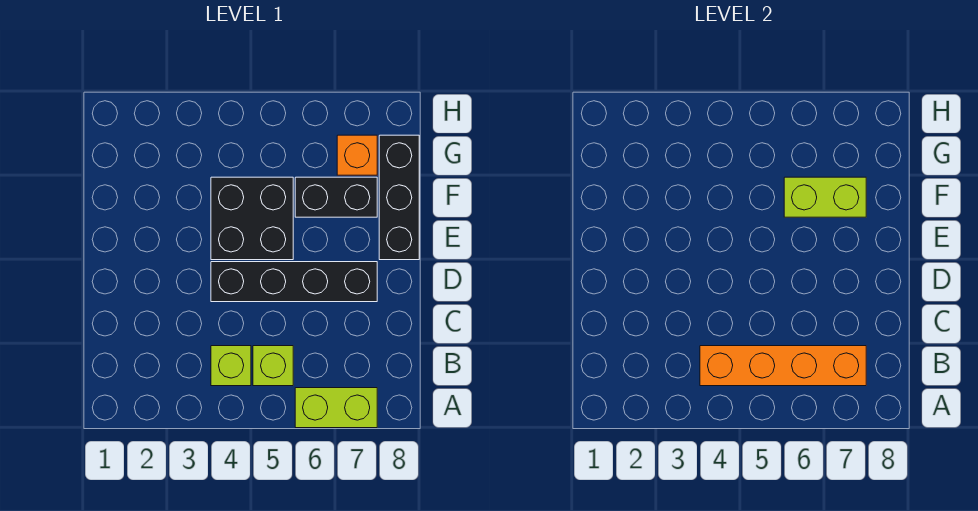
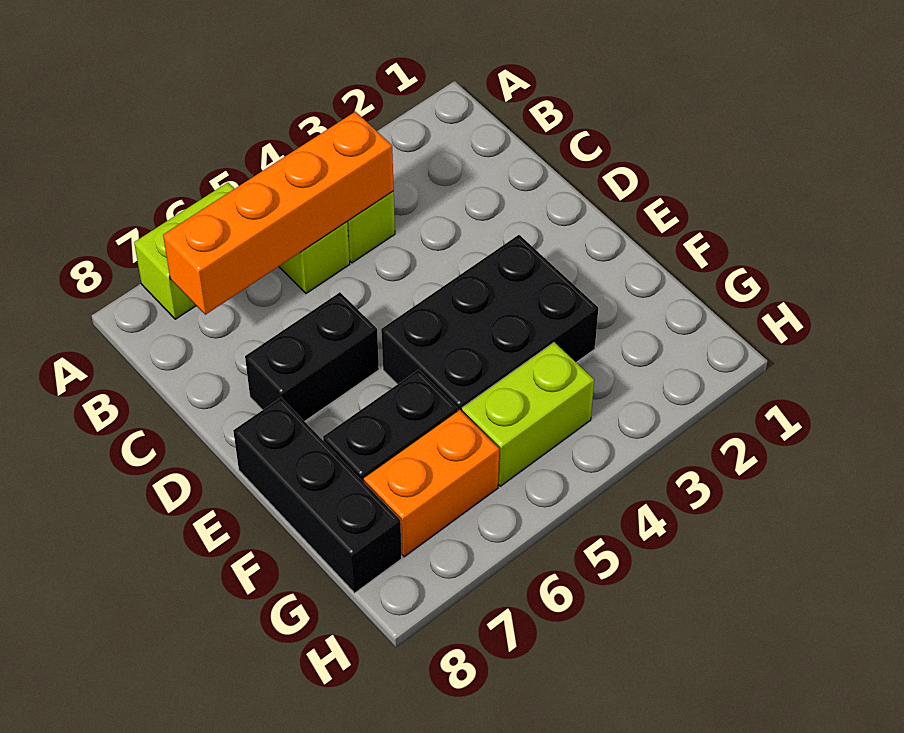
black 1x4 brick [211,262,377,302] -> black 1x2 brick [245,292,379,421]
black 2x2 brick [211,177,293,260] -> black 2x3 brick [381,235,598,411]
lime 1x2 brick [784,177,866,217] -> lime 1x2 brick moved to [462,342,594,486]
orange 1x1 brick [337,135,377,175] -> orange 1x2 brick [364,410,499,557]

